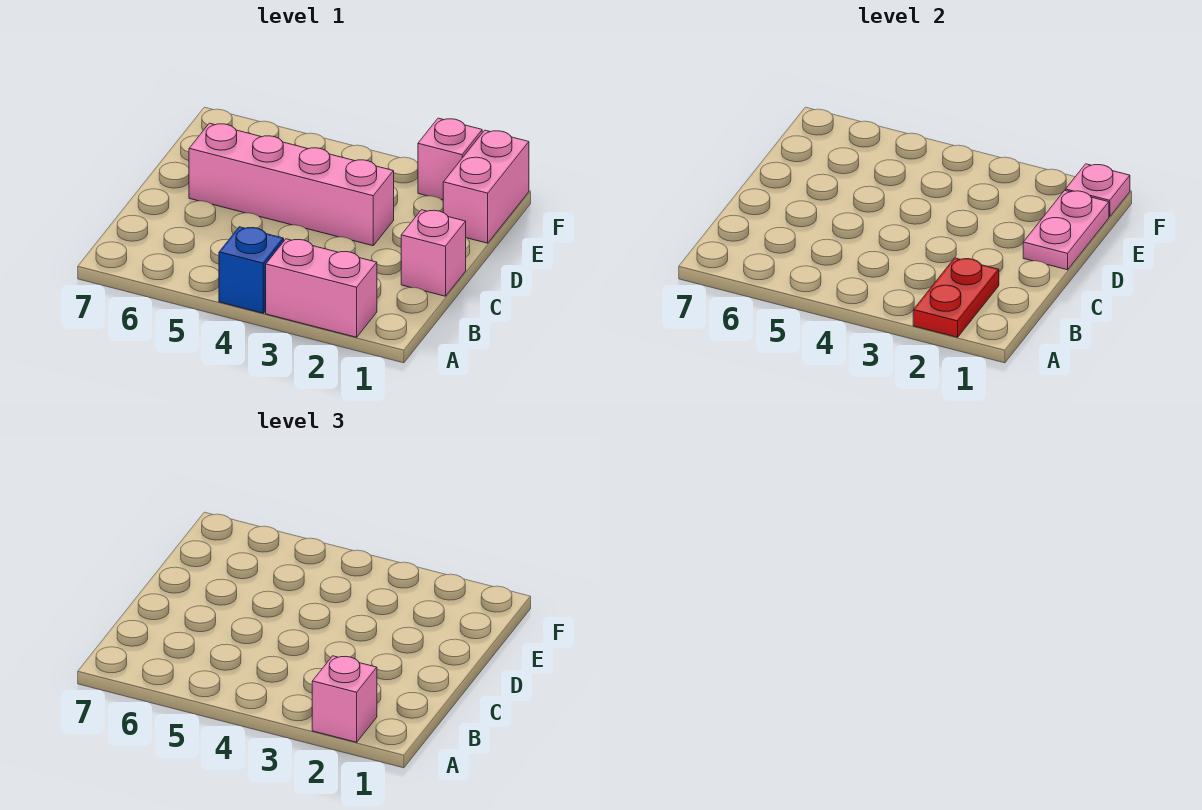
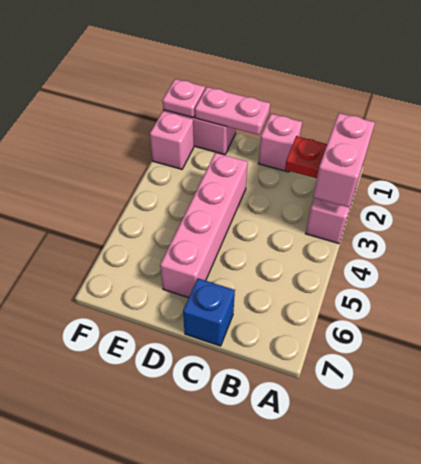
pink 1x1 brick [312,656,377,742] -> pink 1x2 brick [313,113,375,207]
blue 1x1 brick [219,227,284,313] -> blue 1x1 brick moved to [183,278,235,346]

